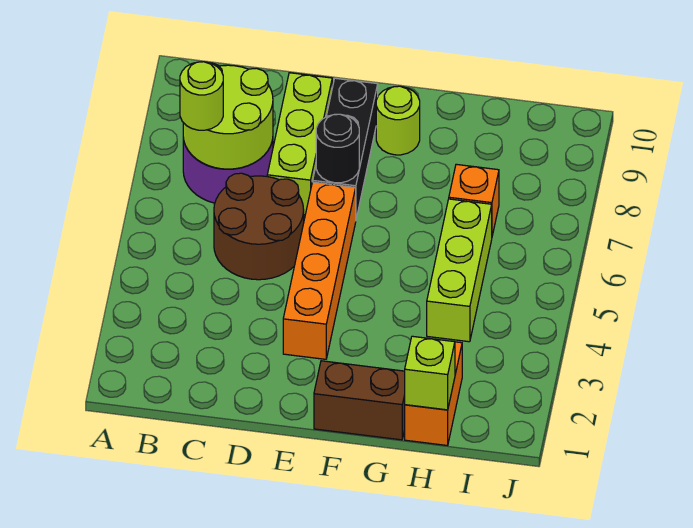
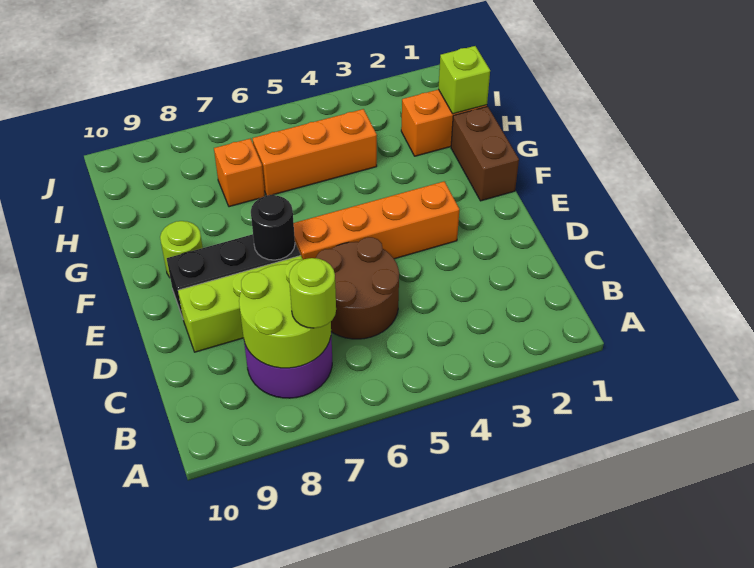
lime 1x3 brick [427,199,492,342] -> orange 1x3 brick [253,109,377,195]

